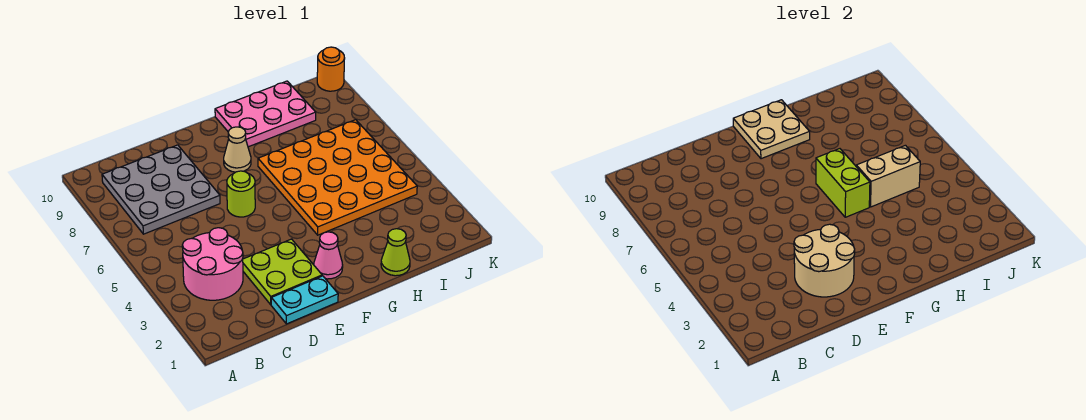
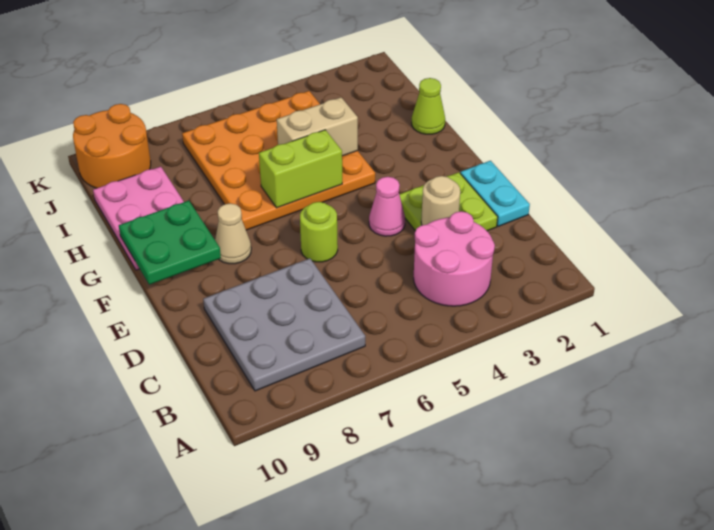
tan 2x2 round brick [794,224,855,297] -> tan 1x1 round brick [421,176,460,225]
pink 1x1 cone [314,232,343,279] -> pink 1x1 cone moved to [369,177,405,236]
tan 2x2 plate [733,100,810,159] -> green 2x2 plate [119,201,221,285]
tan 1x2 brick [856,145,920,207] -> tan 1x2 brick turned to [277,97,358,156]
orange 1x1 round brick [317,47,345,91] -> orange 2x2 round brick [73,104,151,188]

